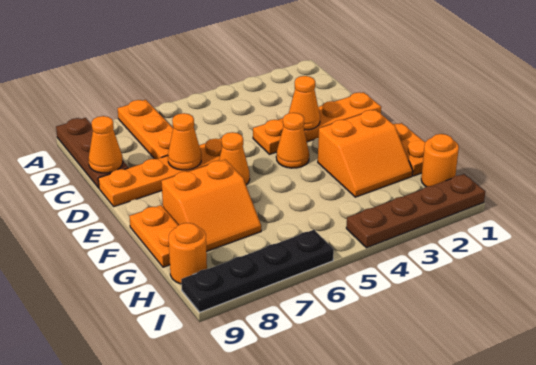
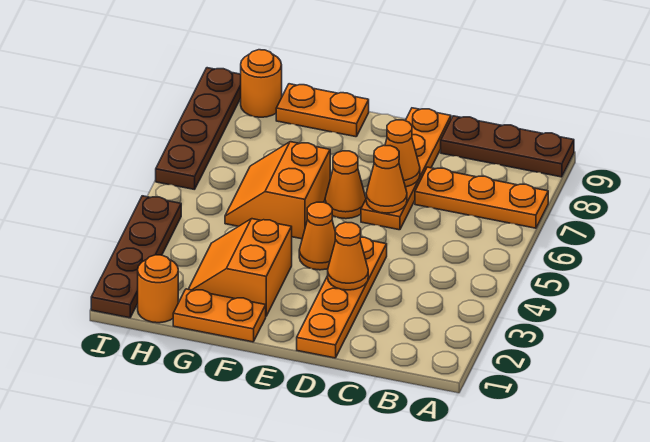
orange 1x1 cone [89,116,123,173] -> orange 1x1 cone moved to [366,145,407,213]
orange 2x2 slope [162,160,261,252] -> orange 2x2 slope moved to [225,142,330,239]
black 1x4 plate [181,230,334,312] -> brown 1x4 plate [156,68,241,190]

